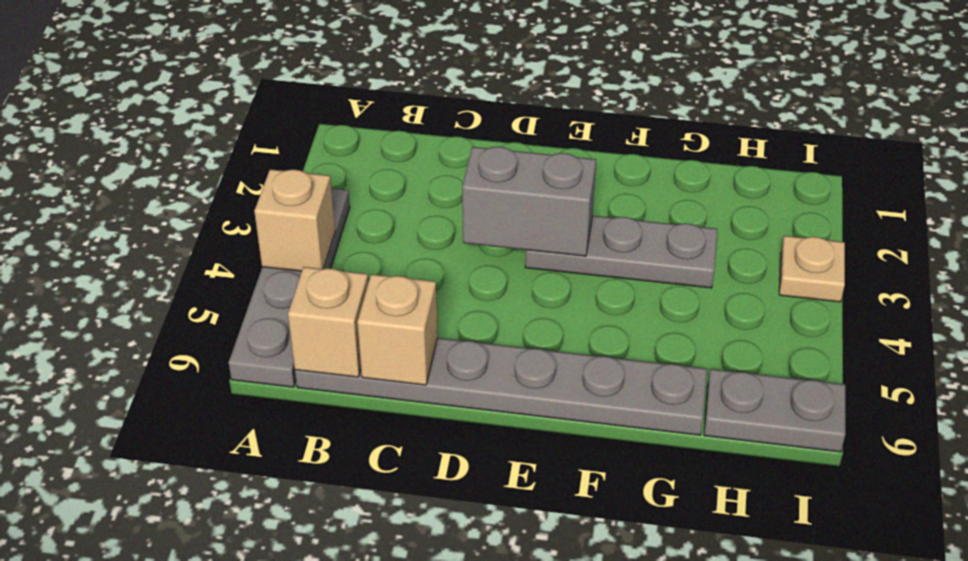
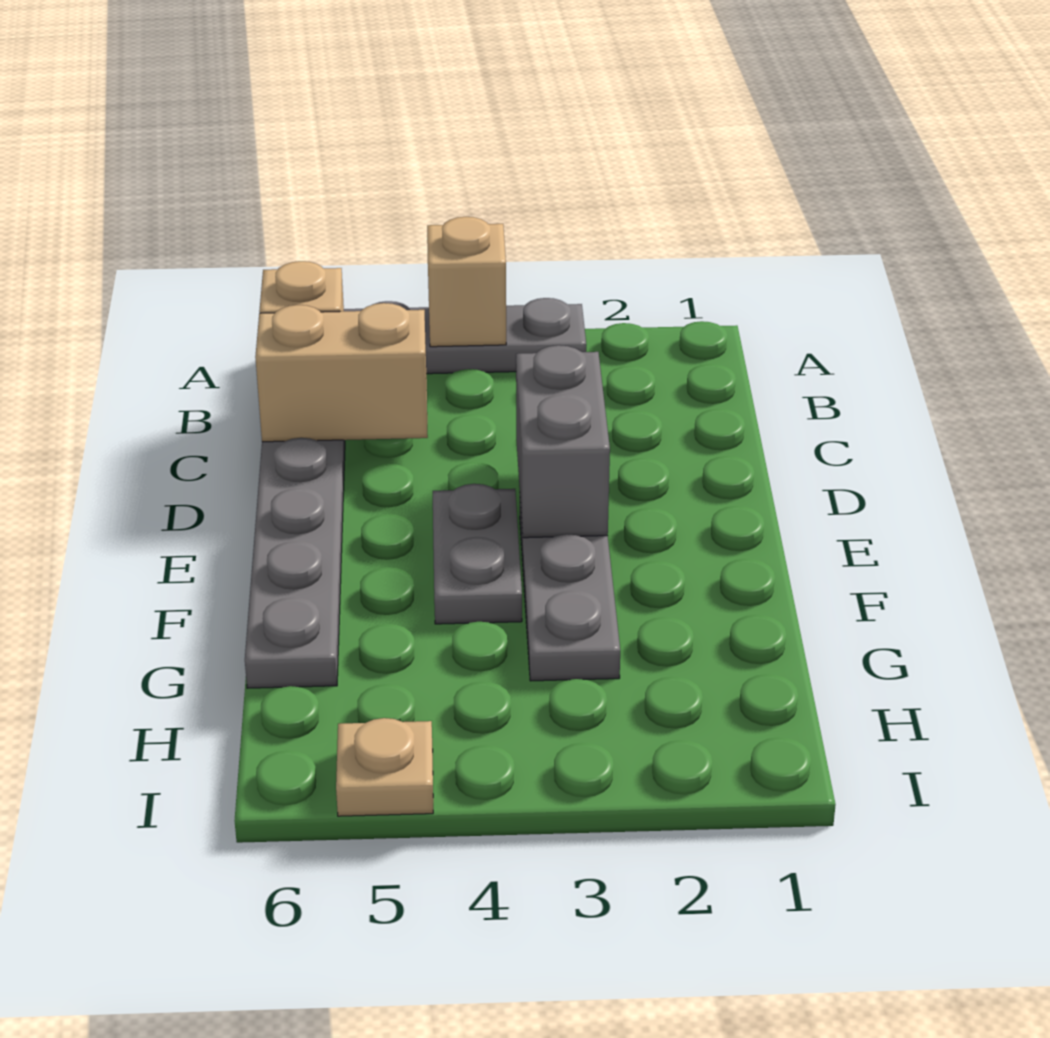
tan 1x1 brick [357,274,438,385] -> tan 1x2 brick [255,303,428,442]
grey 1x2 plate [704,369,845,452] -> grey 1x2 plate moved to [433,484,522,624]
tan 1x1 plate [779,236,845,302] -> tan 1x1 plate moved to [336,718,433,816]

